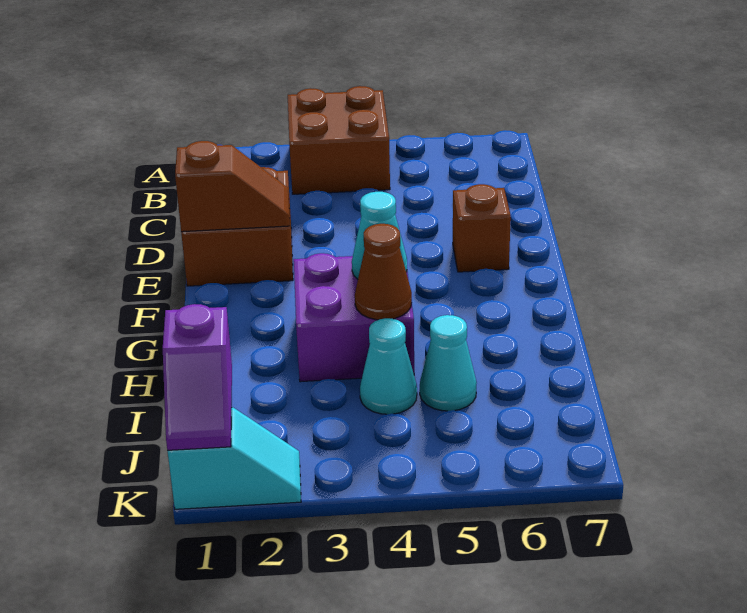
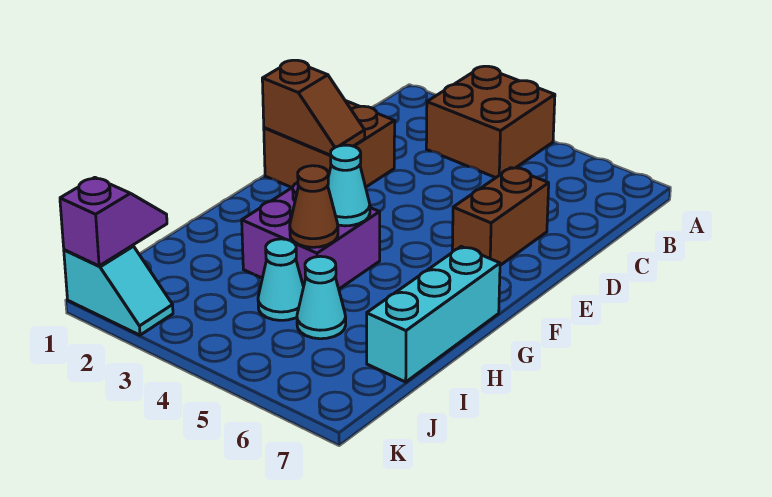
brown 1x1 brick [453,184,511,272] -> brown 1x2 brick [452,168,549,265]
none -> cyan 1x3 brick [367,247,500,382]
purple 1x2 slope [163,304,232,450] -> purple 1x2 slope turned to [60,177,167,266]

